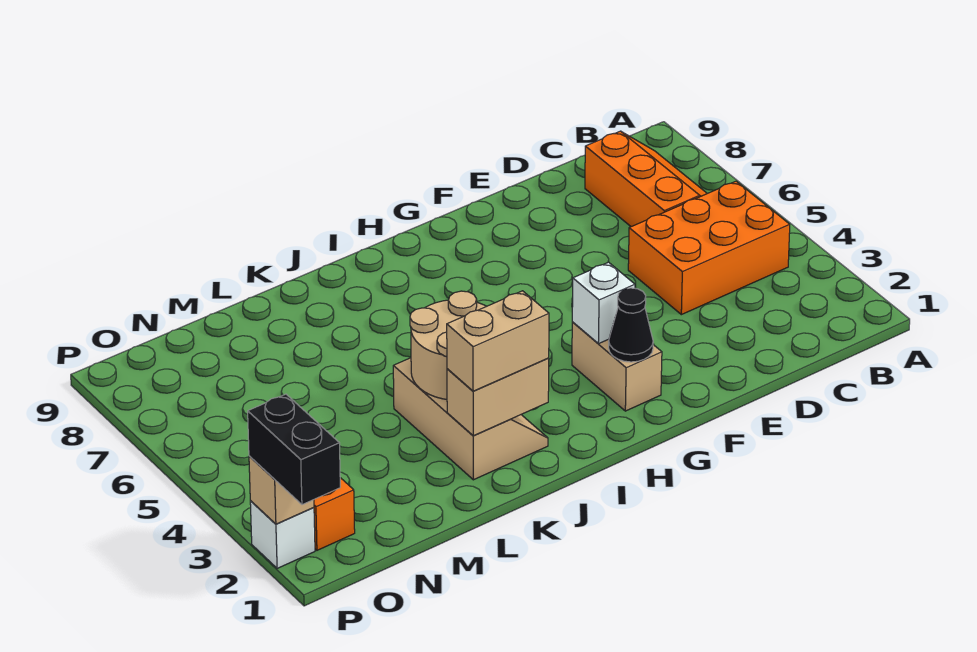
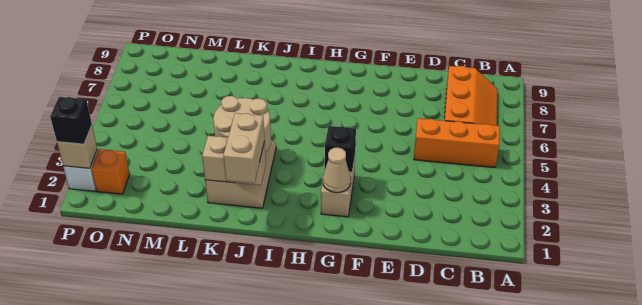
orange 2x3 brick [628,181,790,315] -> orange 1x3 brick [414,118,500,167]
black 1x1 cone [609,288,653,362] -> tan 1x1 cone [323,147,351,193]
white 1x1 brick [572,262,635,344] -> black 1x1 brick [325,126,356,172]
tan 1x2 brick [447,291,549,391] -> tan 1x2 brick turned to [223,113,265,183]
black 1x2 brick [248,394,340,505] -> black 1x1 brick [50,97,92,144]

